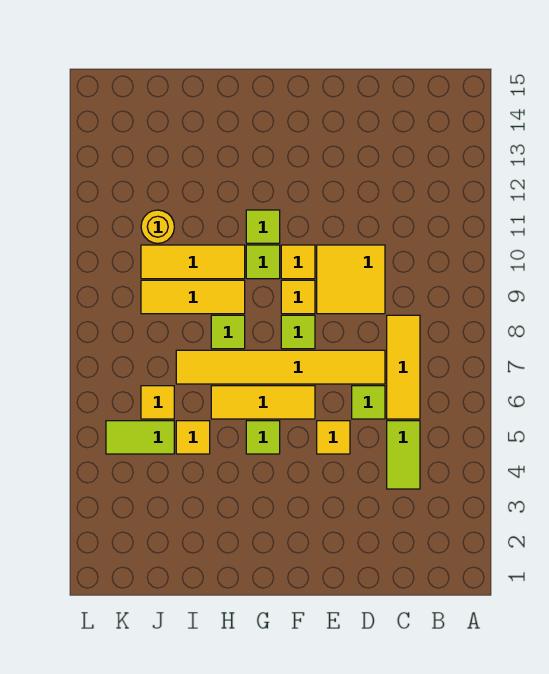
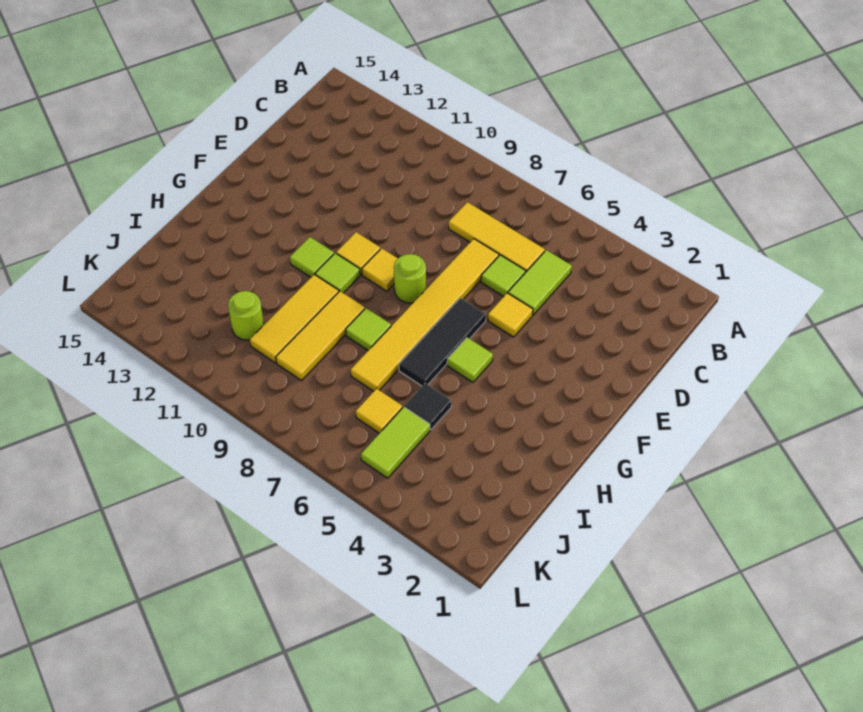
lime 1x2 tile [387,421,420,489] -> lime 1x2 tile turned to [508,250,572,315]
yellow 2x2 tile [317,245,385,314] -> none
yellow 1x3 tile [211,386,315,419] -> black 1x3 tile [399,298,486,386]
lime 1x1 tile [281,315,315,349] -> lime 1x1 round brick [394,254,426,303]
yellow 1x1 tile [176,421,210,454] -> black 1x1 tile [405,383,451,429]
yellow 1x1 round brick [141,210,174,243] -> lime 1x1 round brick [228,291,264,340]

